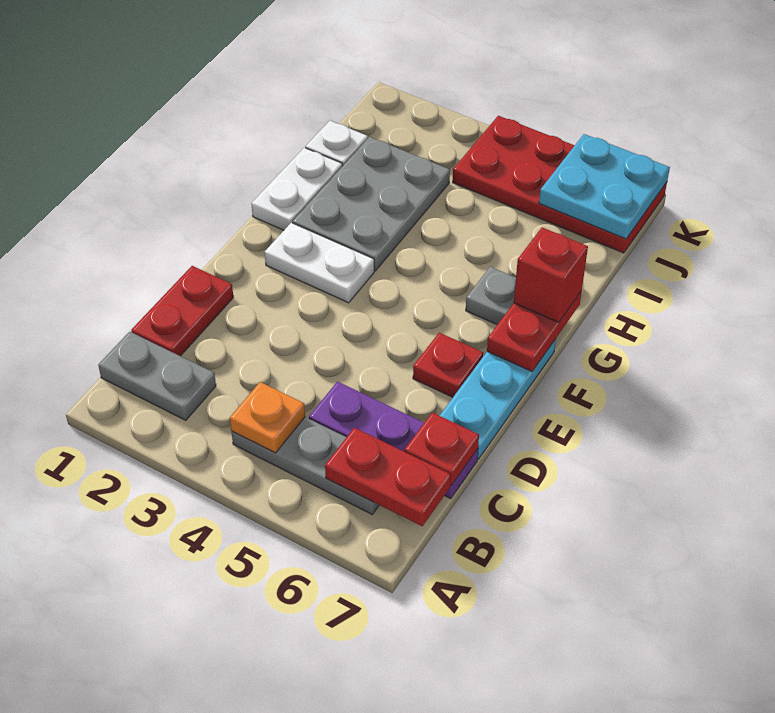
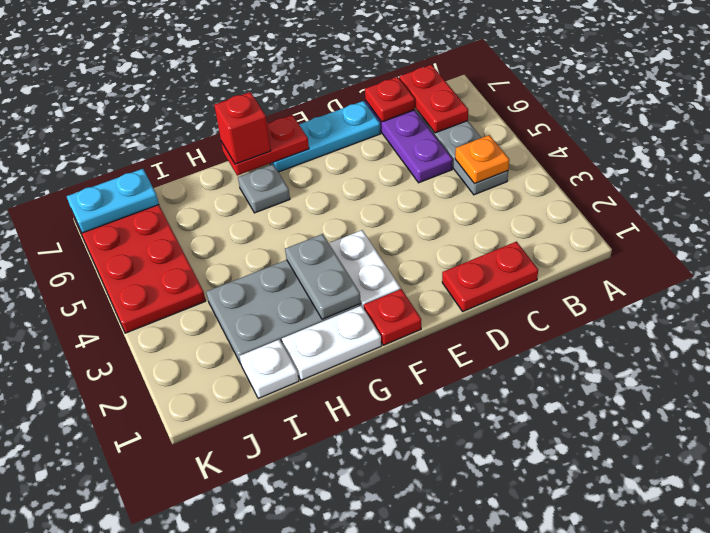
grey 1x2 plate [98,332,216,420] -> grey 1x2 plate moved to [285,234,361,319]
red 1x1 plate [413,333,483,397] -> red 1x1 plate moved to [364,289,421,345]
cyan 2x2 plate [539,134,670,239] -> cyan 1x2 plate [67,169,159,233]

